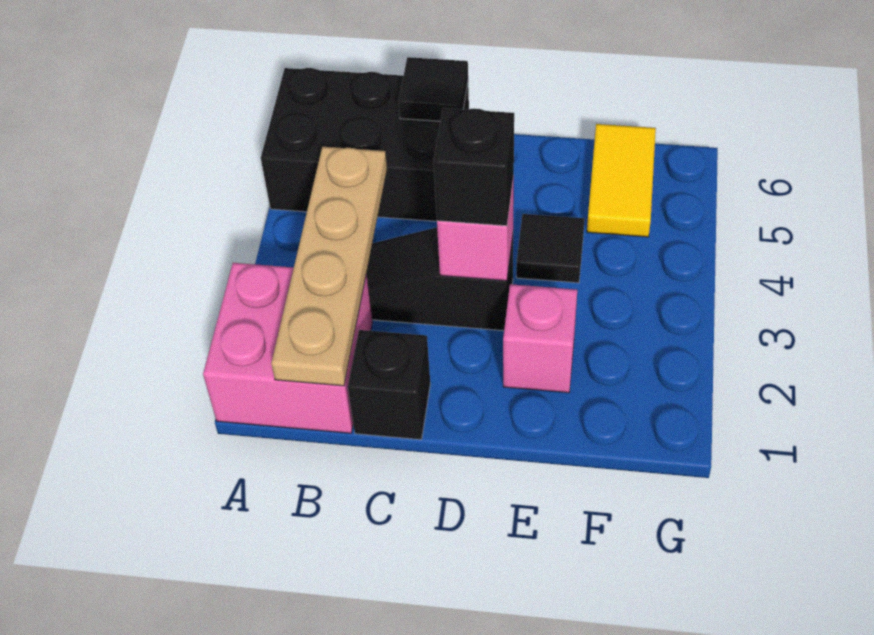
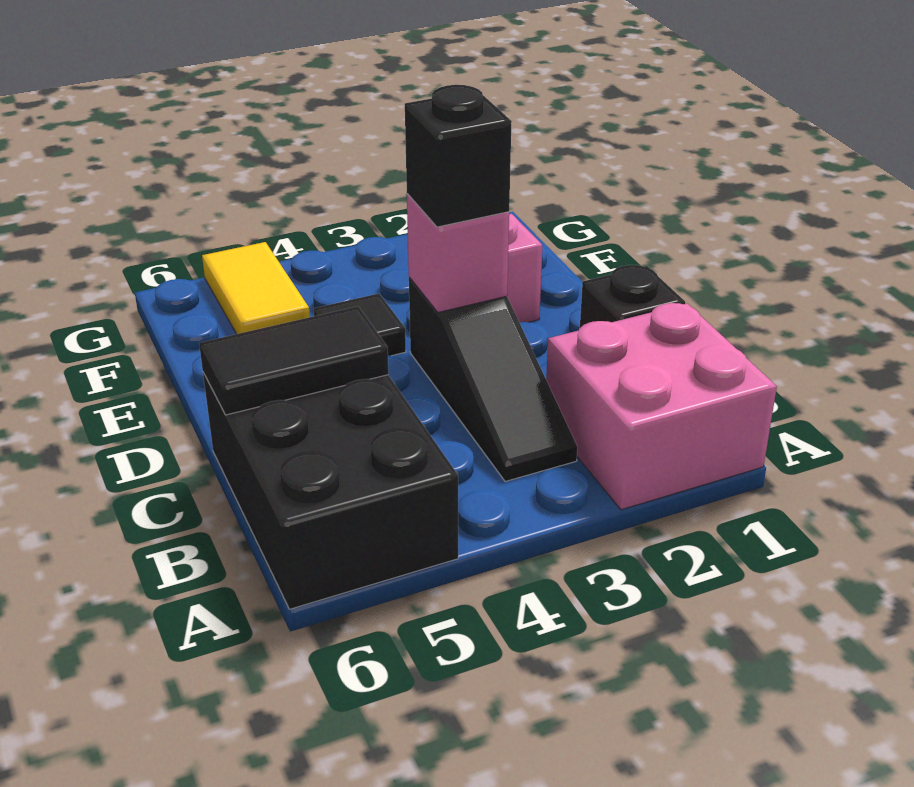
tan 1x4 plate [271,147,387,386] -> none
black 1x1 tile [399,57,468,121] -> black 1x2 tile [199,306,389,415]
yellow 1x2 tile [587,124,656,237] -> yellow 1x2 tile turned to [202,242,310,334]

